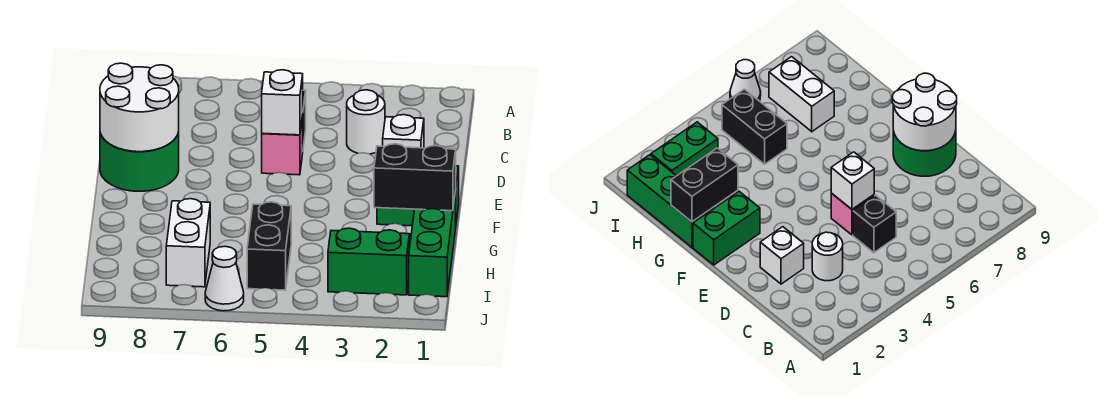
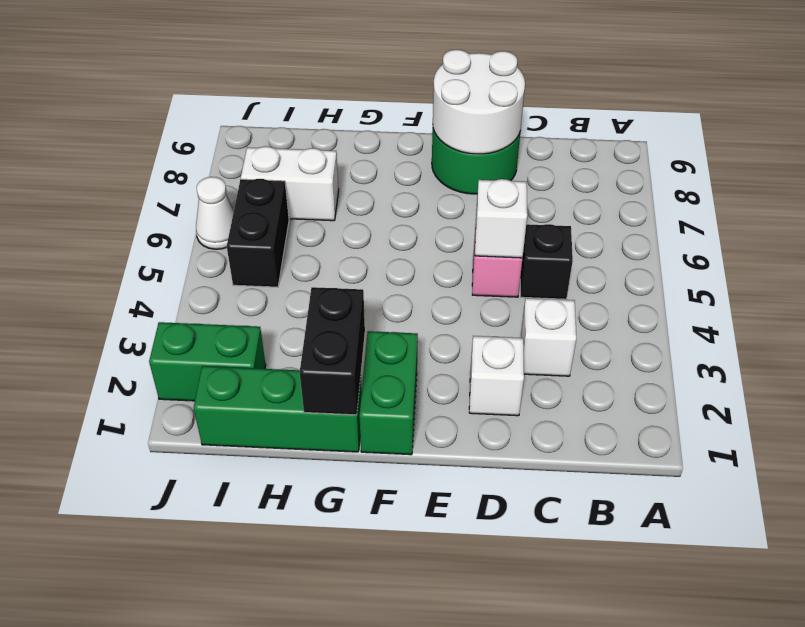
white 1x1 round brick [347,90,385,154] -> white 1x1 brick [521,298,576,376]
black 1x2 brick [247,202,291,290] -> black 1x2 brick turned to [227,179,289,287]
green 1x2 brick [328,228,410,295] -> green 1x2 brick turned to [149,322,266,401]

